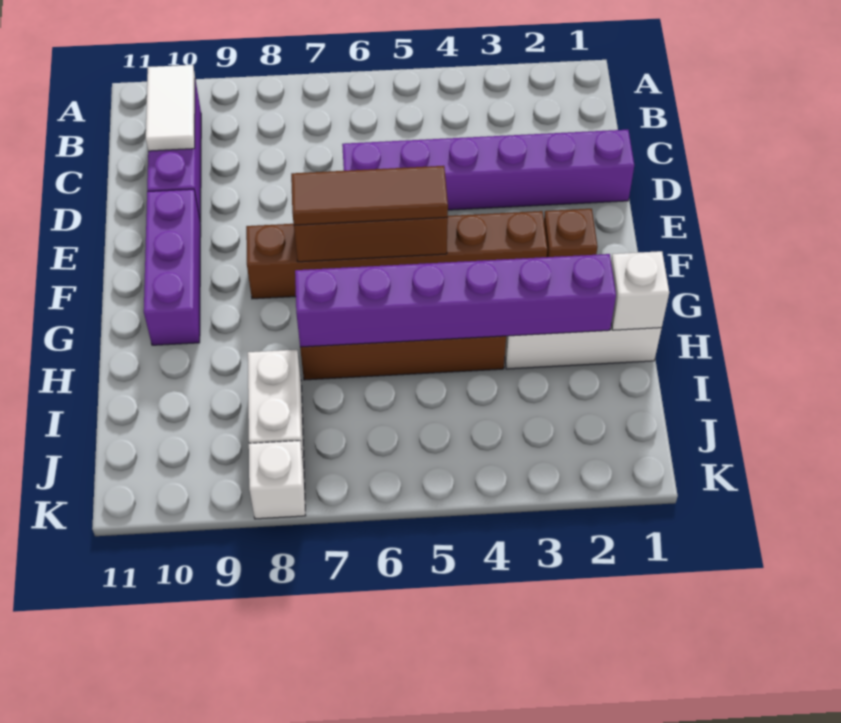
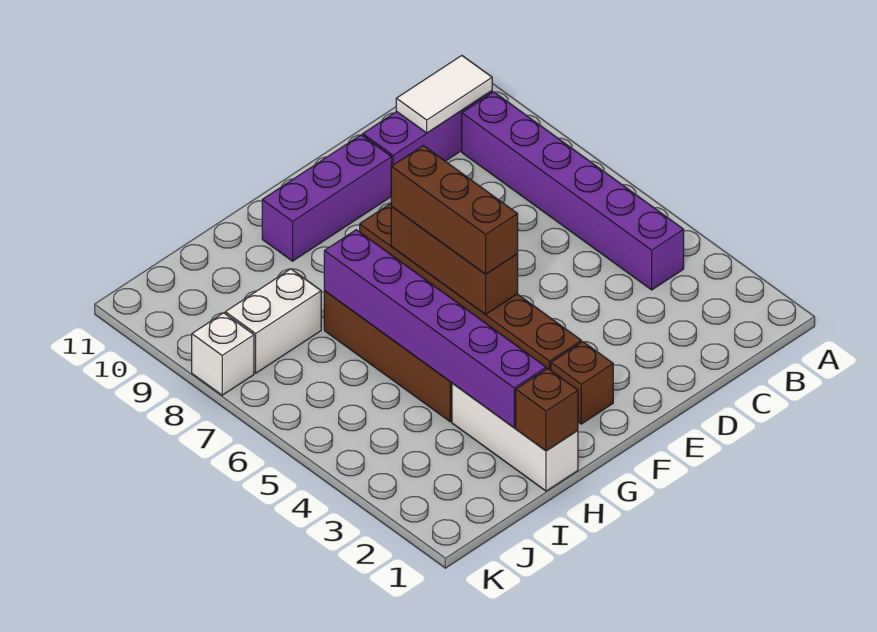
purple 1x6 brick [342,130,634,210] -> purple 1x6 brick moved to [462,92,684,290]
brown 1x3 tile [291,166,448,225] -> brown 1x3 brick [391,146,518,274]
white 1x1 brick [611,251,669,330] -> brown 1x1 brick [516,368,578,451]

